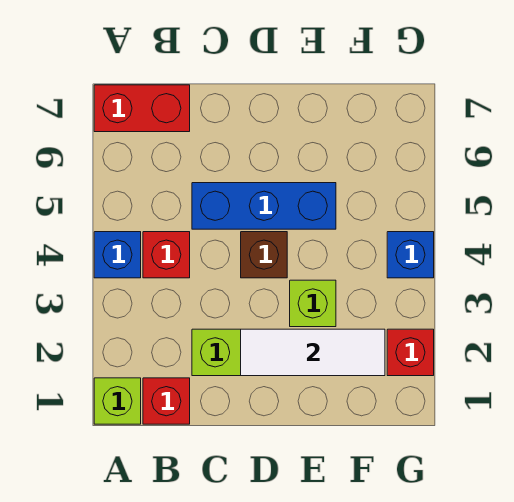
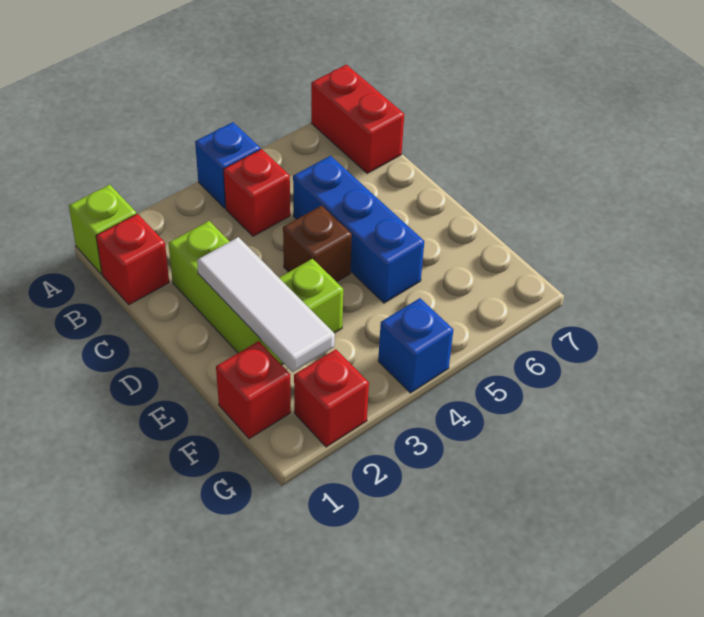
none -> red 1x1 brick [216,341,291,439]

